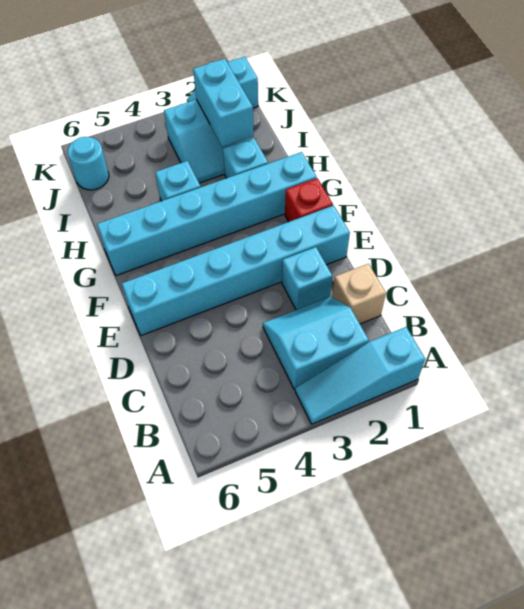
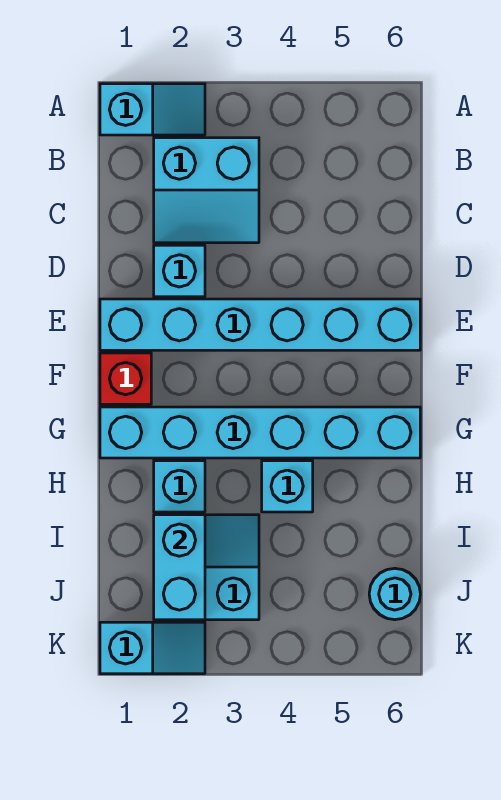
cyan 1x3 slope [295,327,425,424] -> cyan 1x2 slope [100,84,205,135]
tan 1x1 brick [332,264,386,324] -> none

